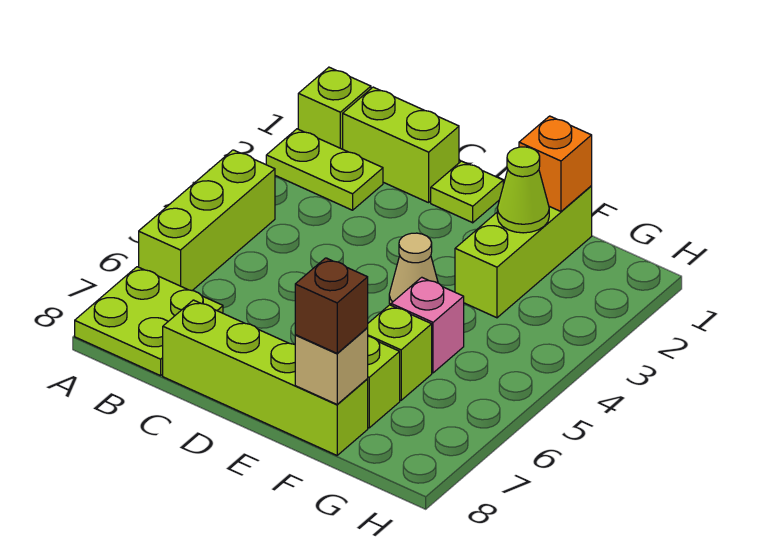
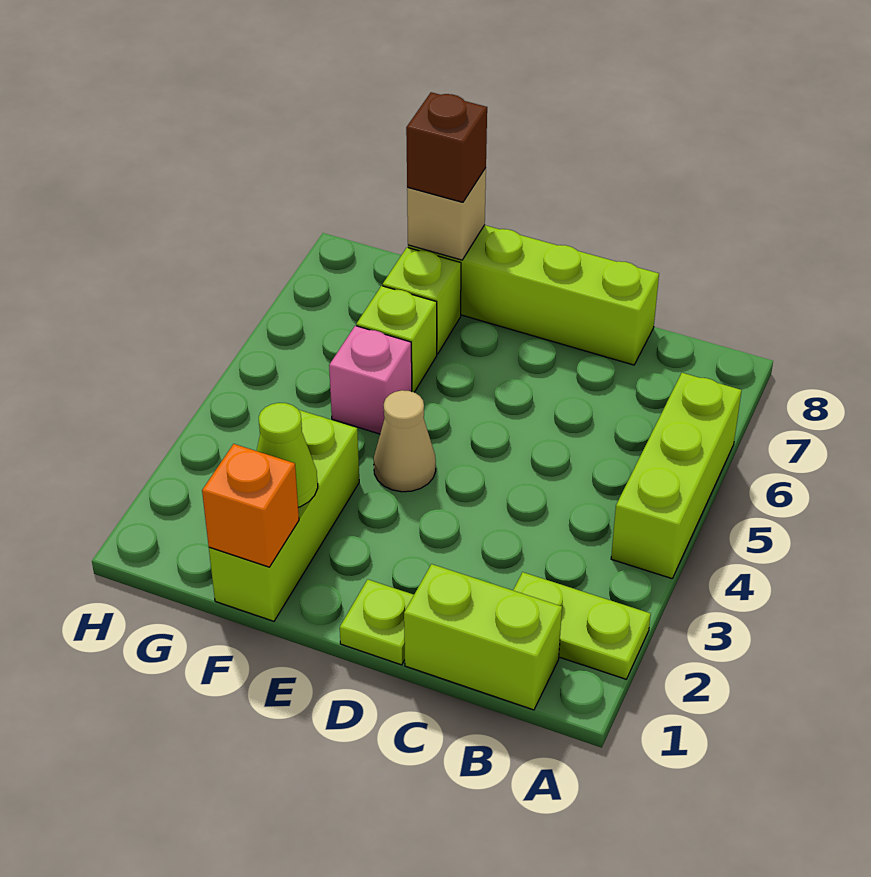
lime 1x1 brick [298,67,371,149] -> none
lime 2x2 plate [75,267,223,376] -> none

